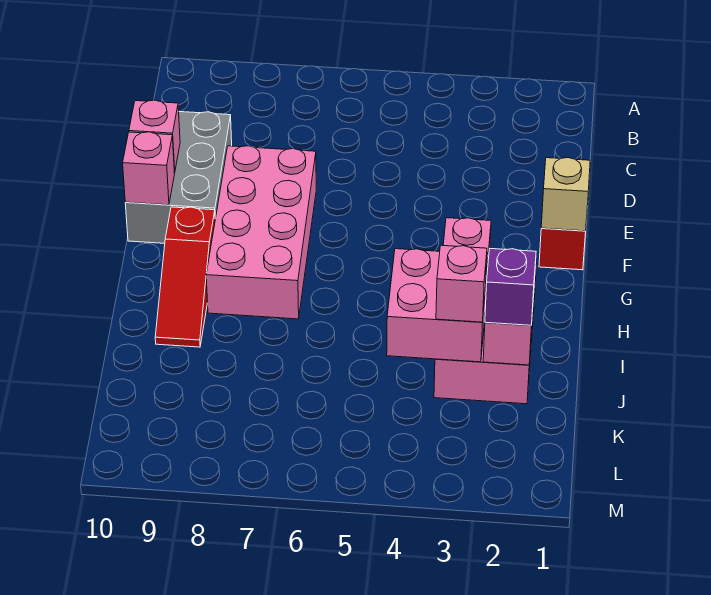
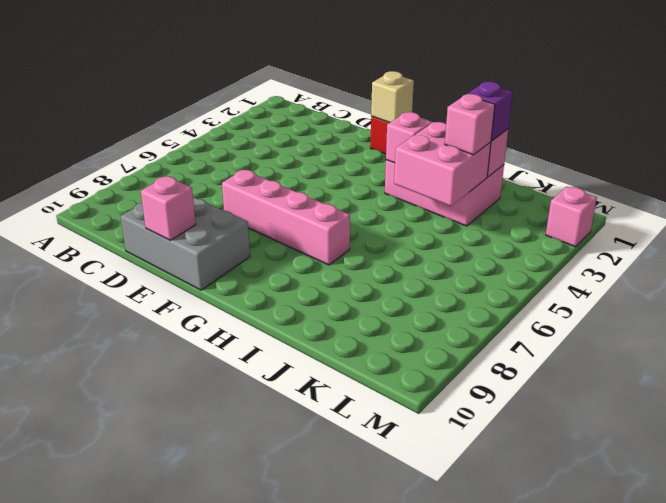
pink 2x4 brick [206,146,316,319] -> pink 1x4 brick [222,170,350,265]
pink 1x1 brick [123,132,175,205] -> pink 1x1 brick moved to [546,187,597,247]
red 1x3 slope [155,207,215,347] -> none

